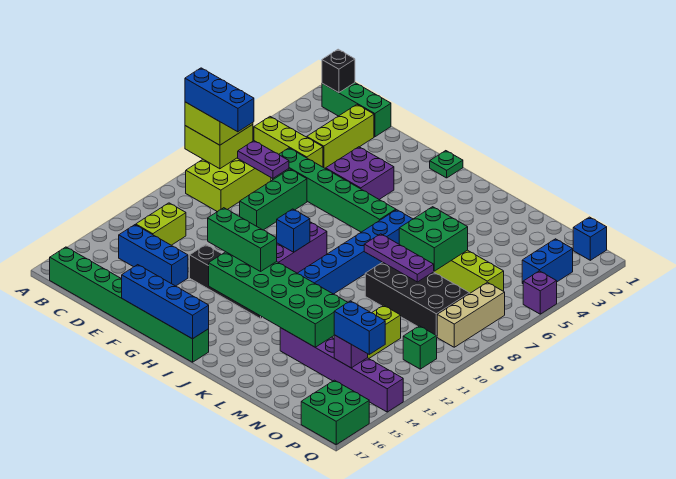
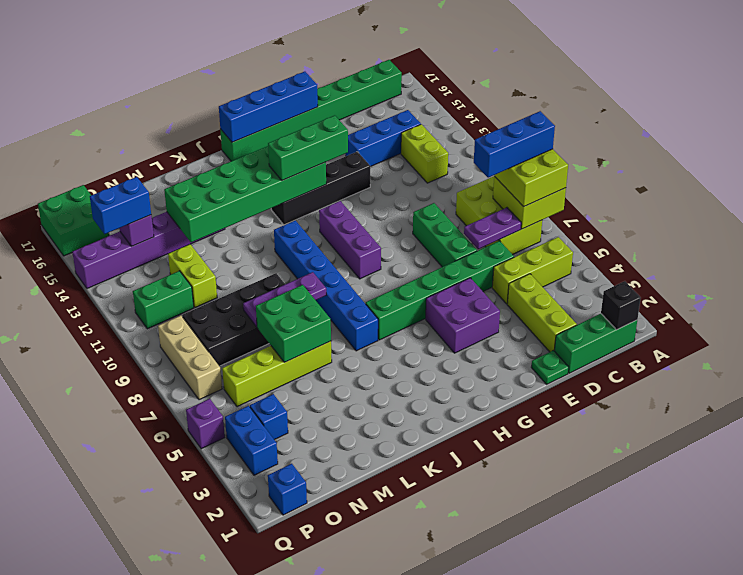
green 1x1 plate [430,151,463,178] -> green 1x1 plate moved to [531,350,569,384]
blue 1x1 brick [277,209,310,252] -> blue 1x1 brick moved to [250,394,288,440]
green 1x1 brick [403,326,437,369] -> green 1x2 brick [133,271,194,329]

